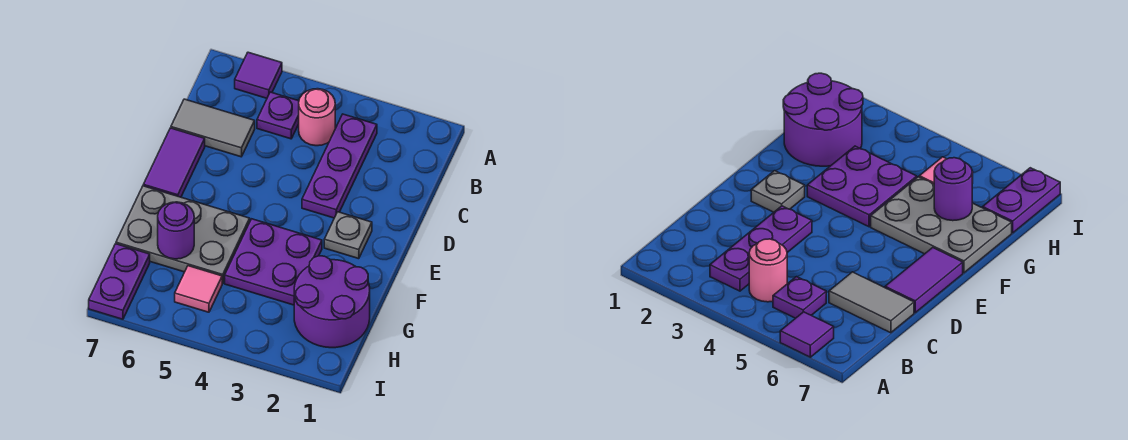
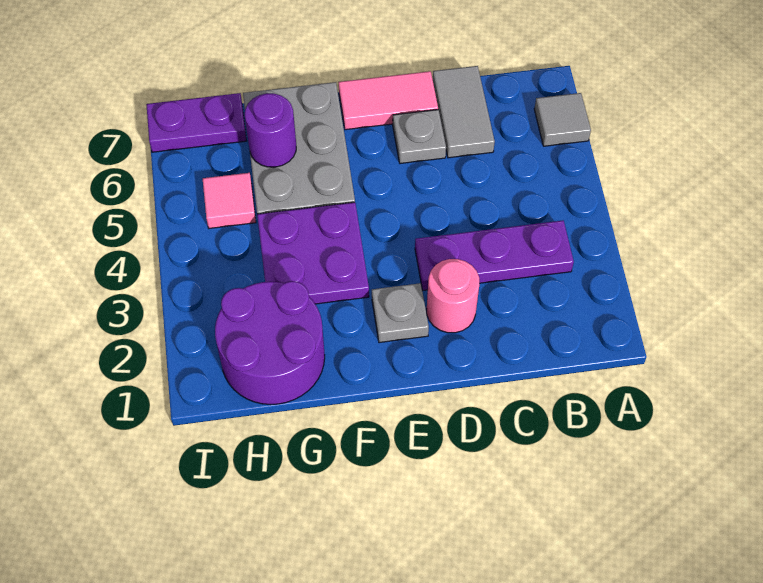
purple 1x1 tile [235,52,282,98] -> grey 1x1 tile [534,93,591,146]
pink 1x1 round brick [299,89,335,146] -> pink 1x1 round brick moved to [427,259,479,333]
purple 1x1 plate [257,92,299,139] -> none
none -> grey 1x1 plate [393,110,446,164]
purple 1x2 tile [143,128,205,197] -> pink 1x2 tile [338,71,438,130]

